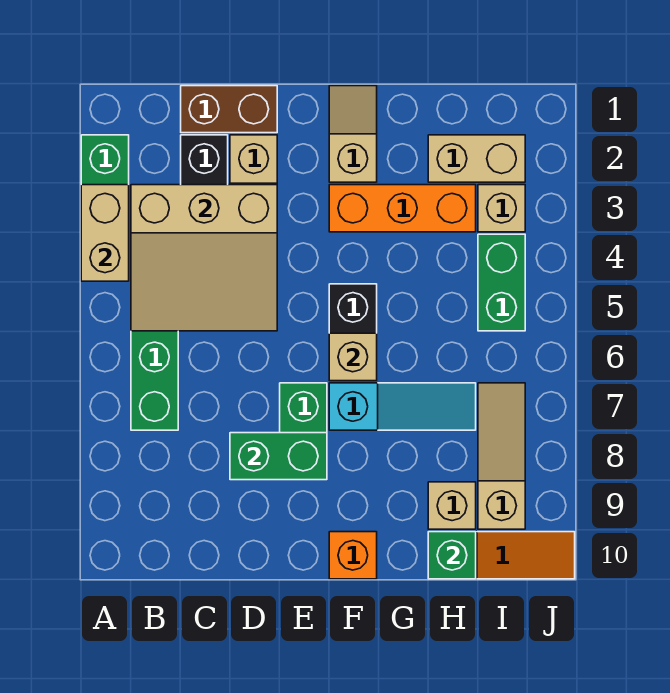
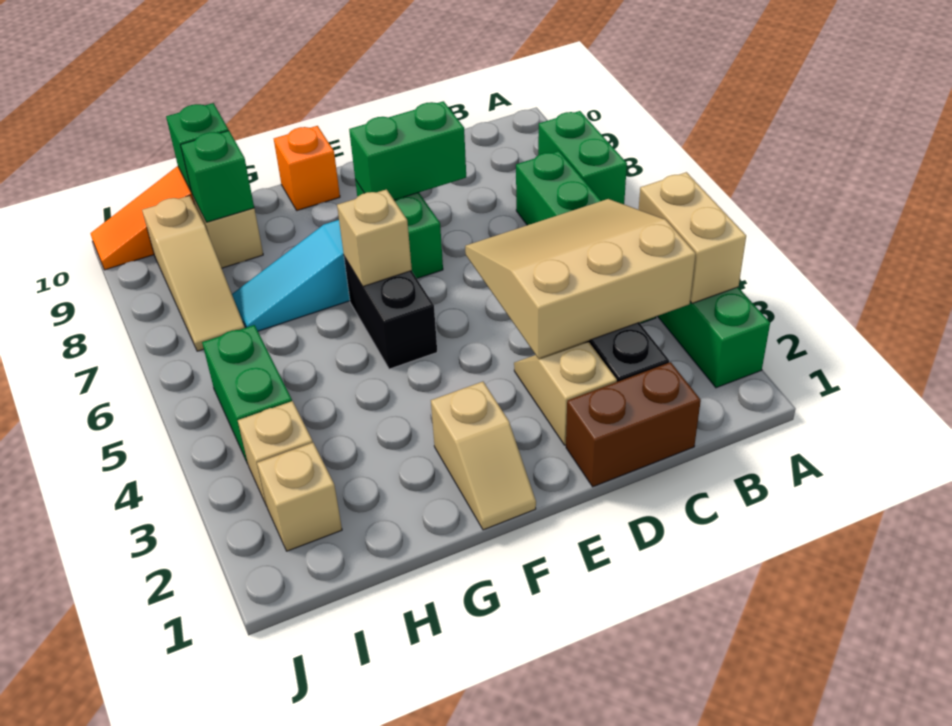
none -> green 1x2 brick [538,111,627,204]
orange 1x3 brick [329,185,476,232] -> none
tan 1x2 brick [428,135,525,182] -> tan 1x1 brick [257,443,342,551]
none -> green 1x1 brick [181,131,254,222]

